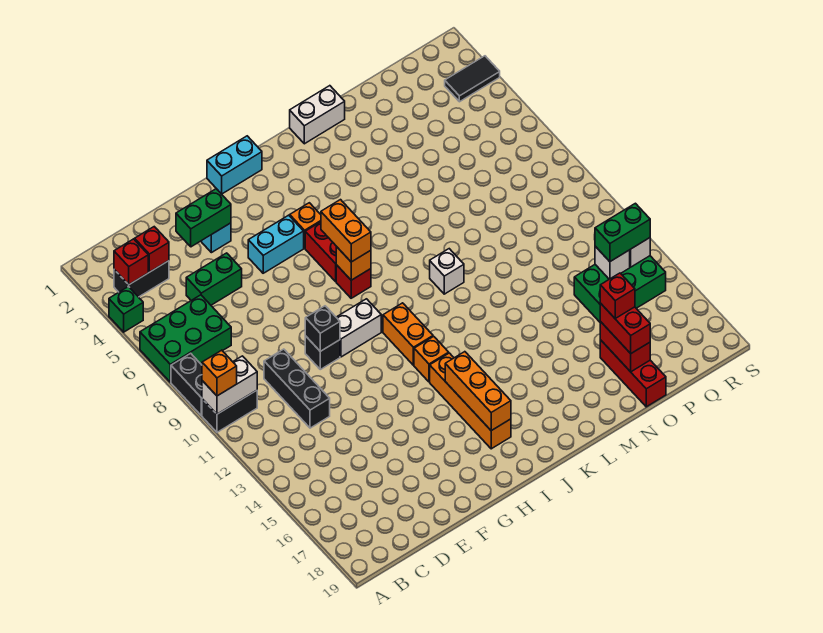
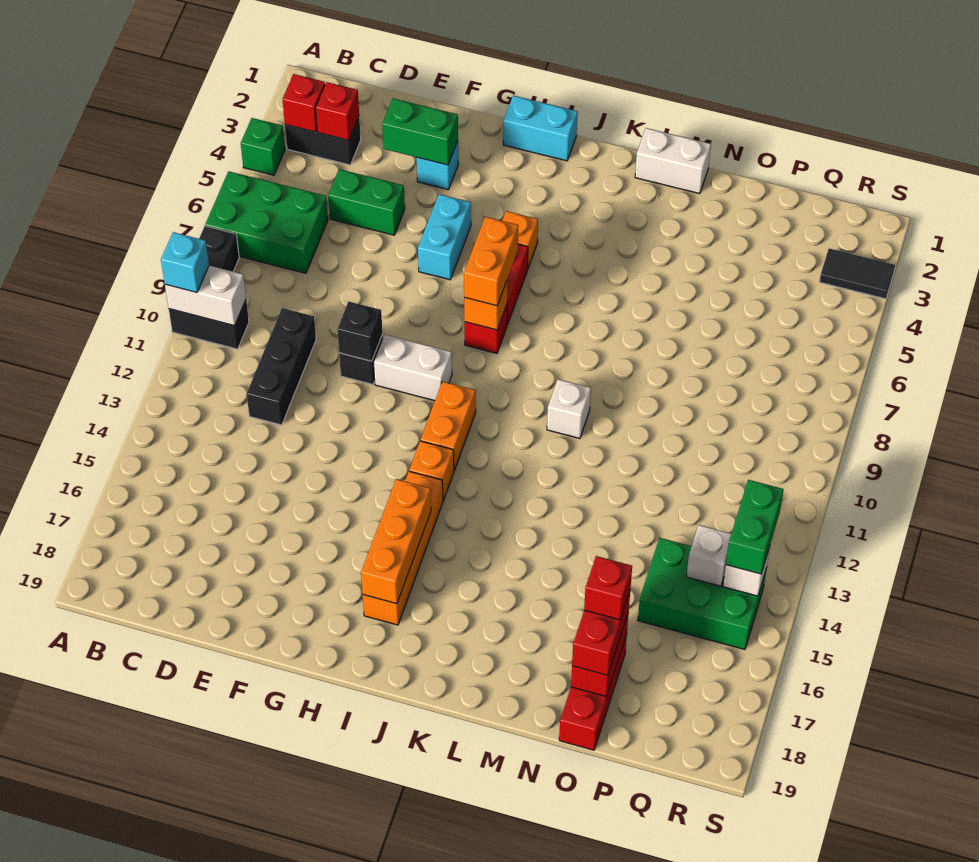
orange 1x1 brick [202,350,237,396] -> cyan 1x1 brick [161,232,209,292]
cyan 1x2 brick [248,215,304,273] -> cyan 1x2 brick turned to [418,194,471,280]
green 1x2 brick [595,203,650,261] -> green 1x2 brick turned to [726,480,783,574]

